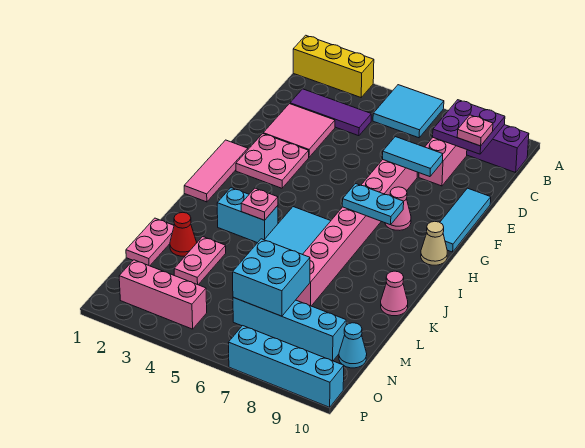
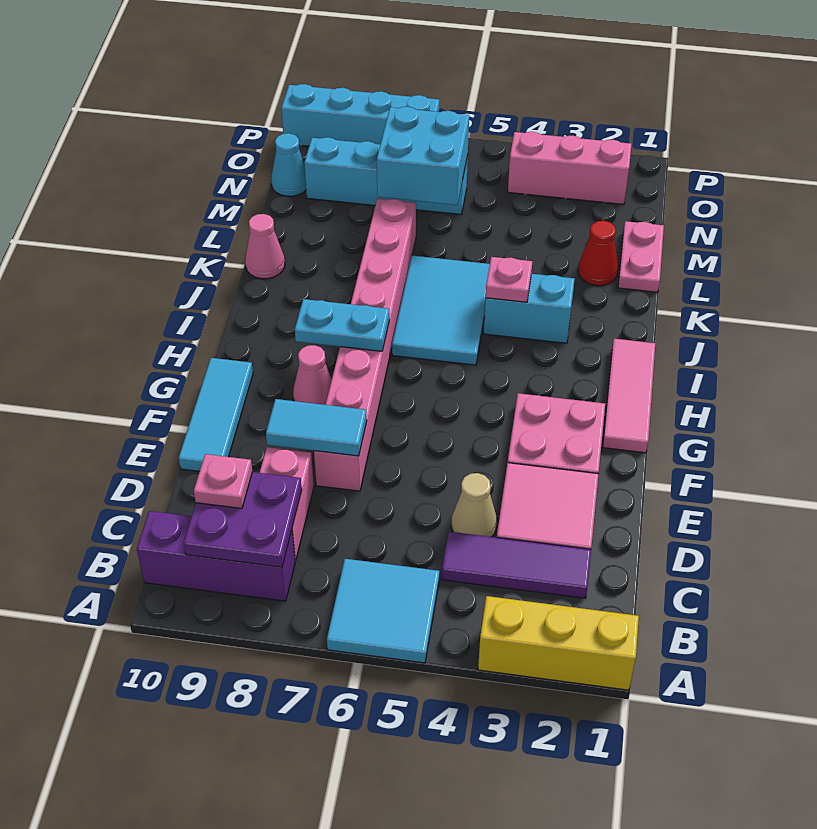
tan 1x1 cone [421,221,447,265] -> tan 1x1 cone moved to [452,473,497,537]
pink 1x2 plate [174,237,226,285] -> none

